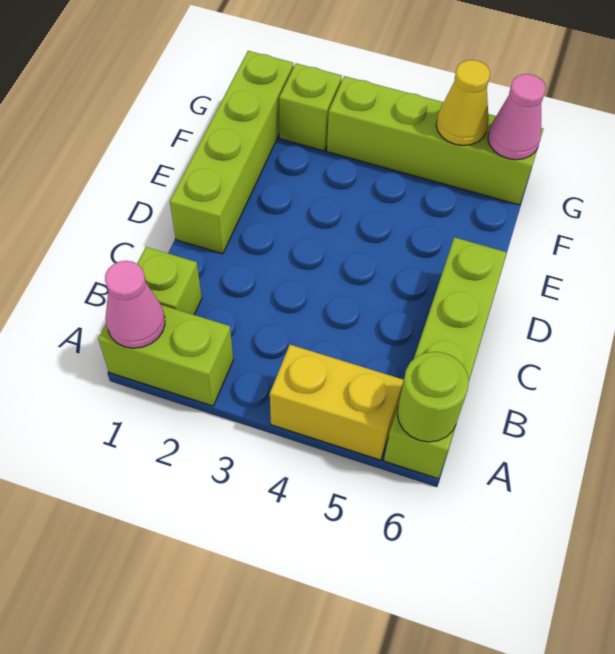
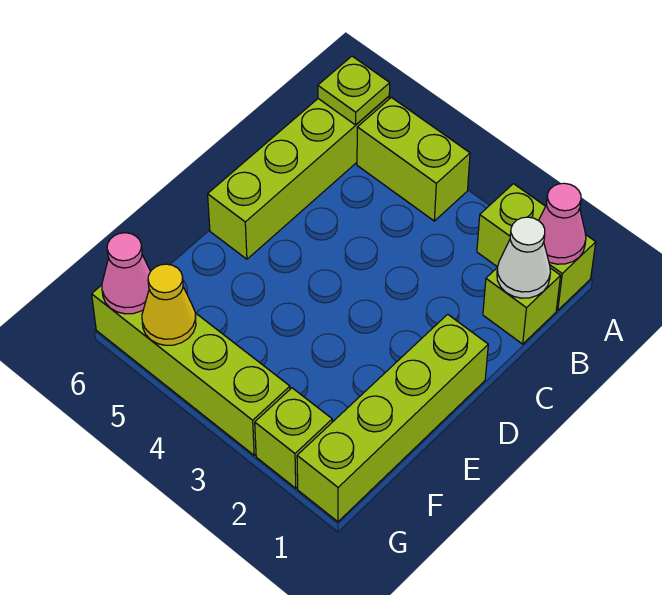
yellow 1x2 brick [270,345,404,460] -> lime 1x2 brick [357,97,470,221]
lime 1x1 round brick [397,352,469,442] -> lime 1x1 plate [318,56,390,125]
none -> white 1x1 cone [497,217,550,298]

